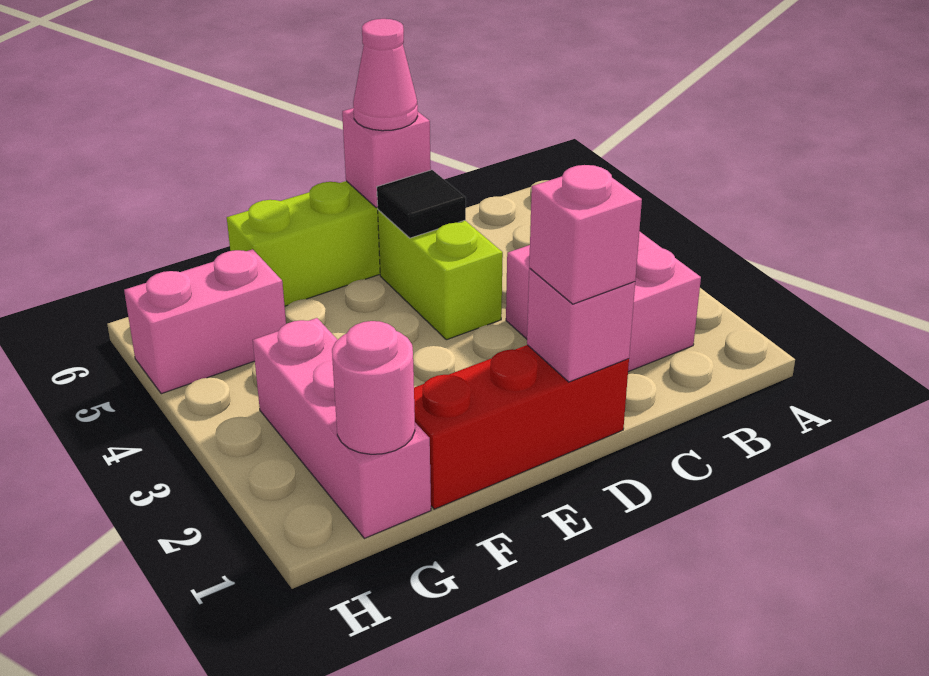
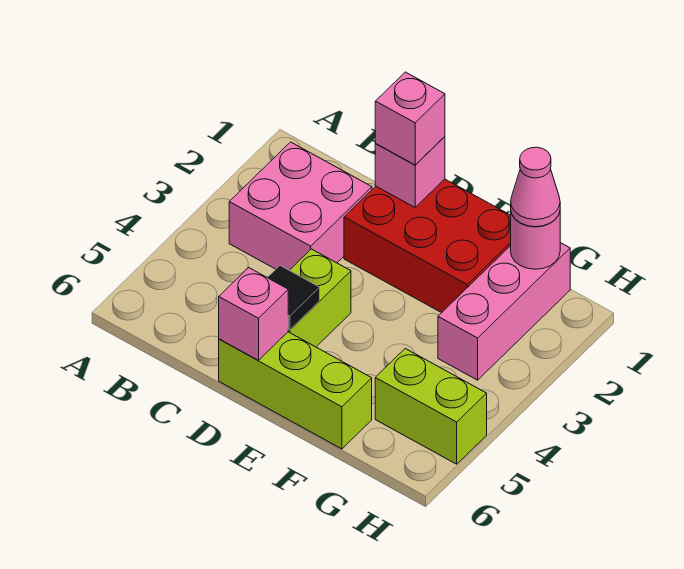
red 1x3 brick [414,345,629,509] -> red 2x3 brick [344,179,511,313]
pink 1x1 cone [353,19,418,131] -> pink 1x1 cone moved to [511,147,560,227]
pink 1x2 brick [124,249,286,394] -> lime 1x2 brick [375,349,487,464]

